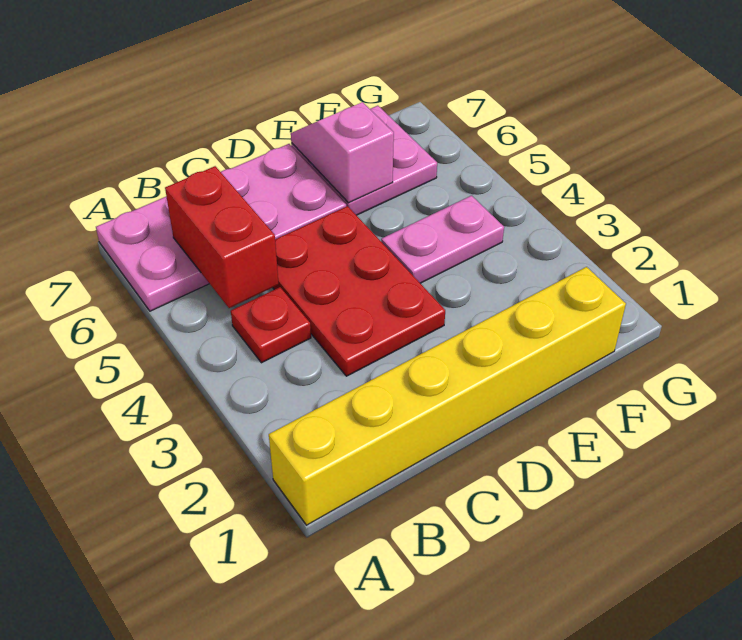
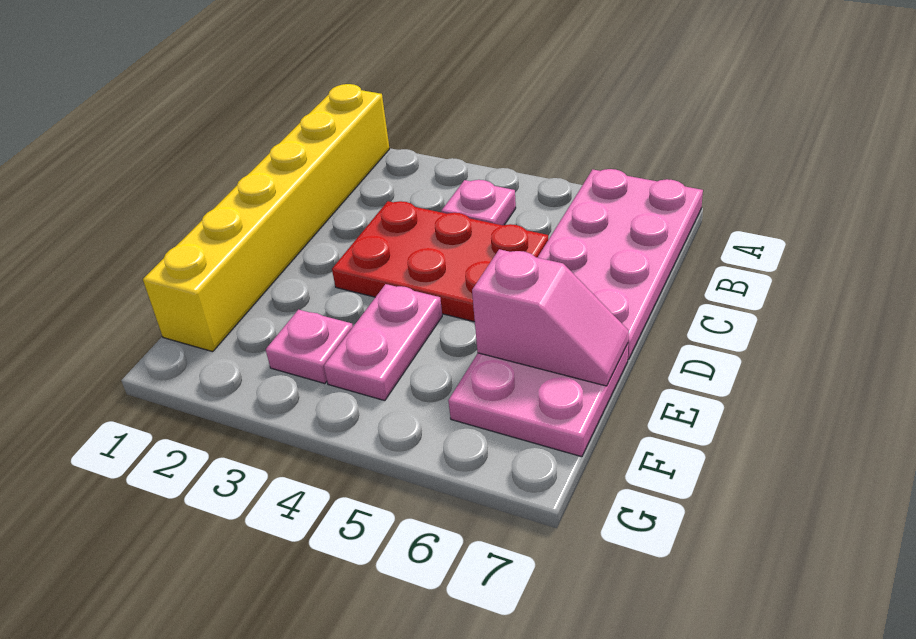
red 1x1 plate [231,287,311,363] -> pink 1x1 plate [441,180,516,225]
red 1x2 brick [165,166,279,308] -> none
none -> pink 1x1 plate [266,310,353,384]

